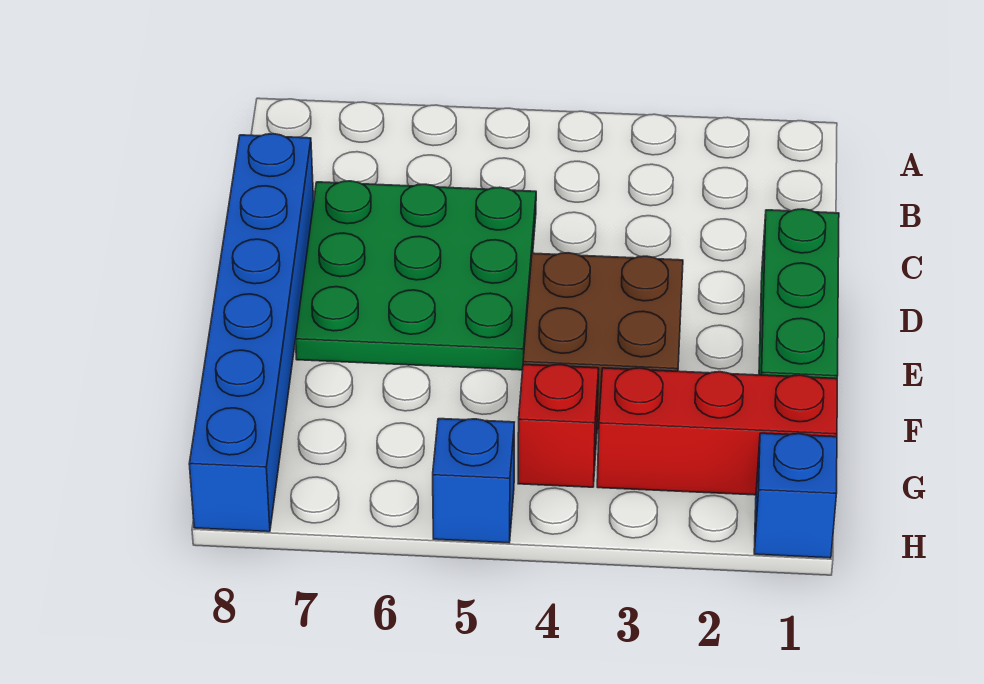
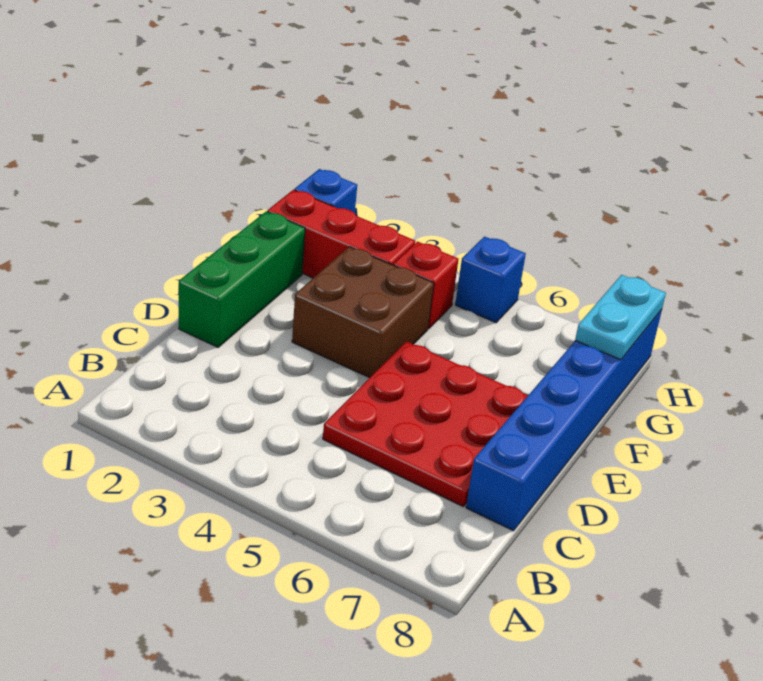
green 3x3 plate [296,181,536,370] -> red 3x3 plate [323,341,528,507]
none -> cyan 1x2 plate [575,275,666,360]

